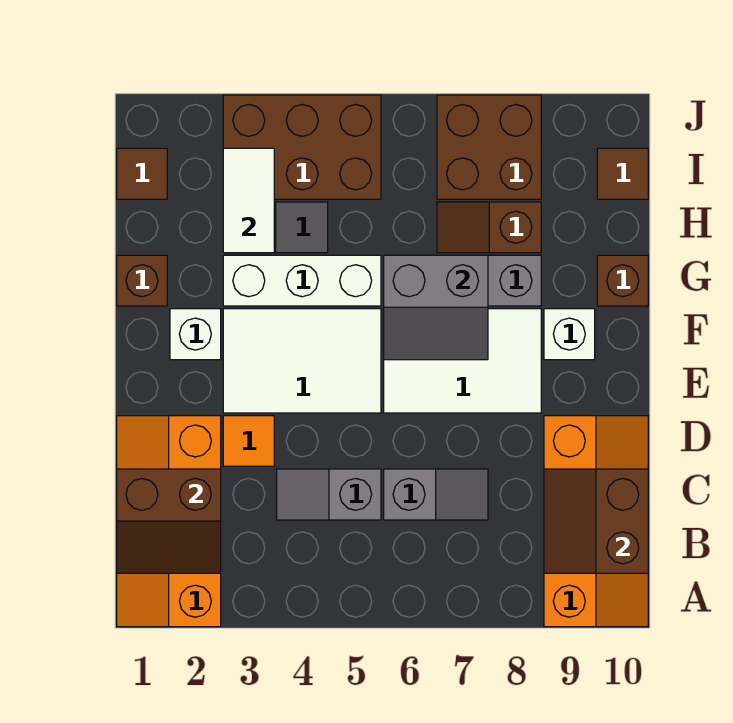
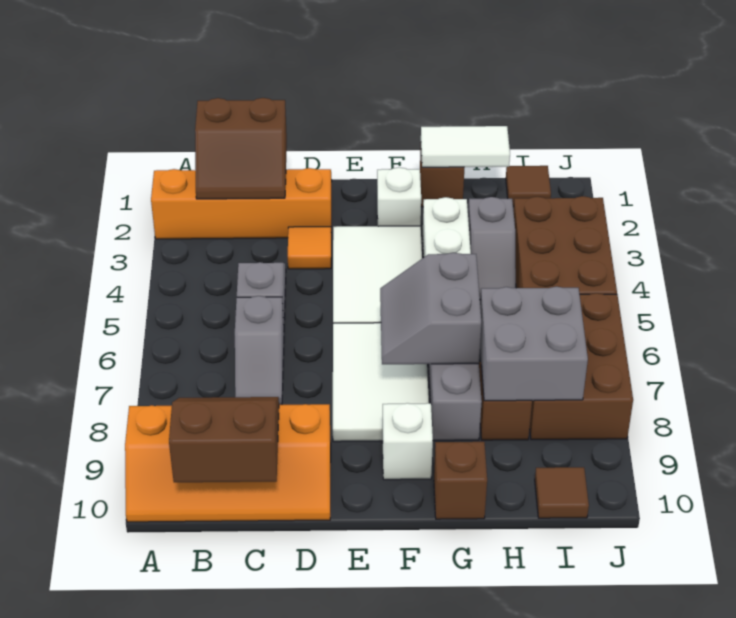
brown 2x2 slope [117,469,221,573] -> brown 2x2 slope turned to [195,98,287,199]
white 1x2 tile [223,148,274,253] -> white 1x2 tile moved to [421,126,510,167]
none -> grey 2x2 brick [480,287,588,401]
brown 2x2 brick [437,95,541,199] -> brown 2x3 brick [530,293,633,440]

